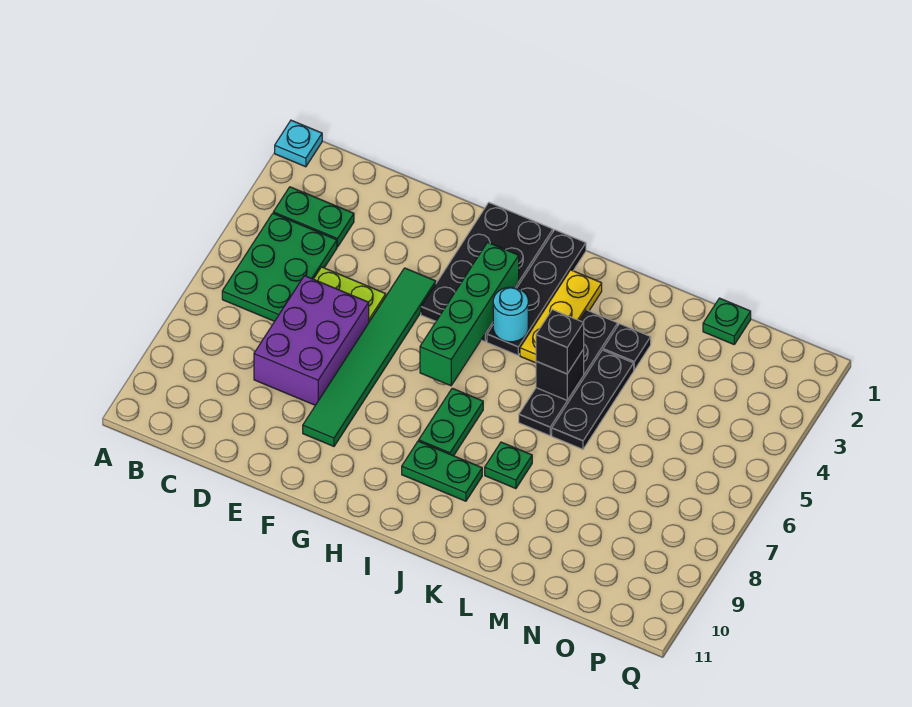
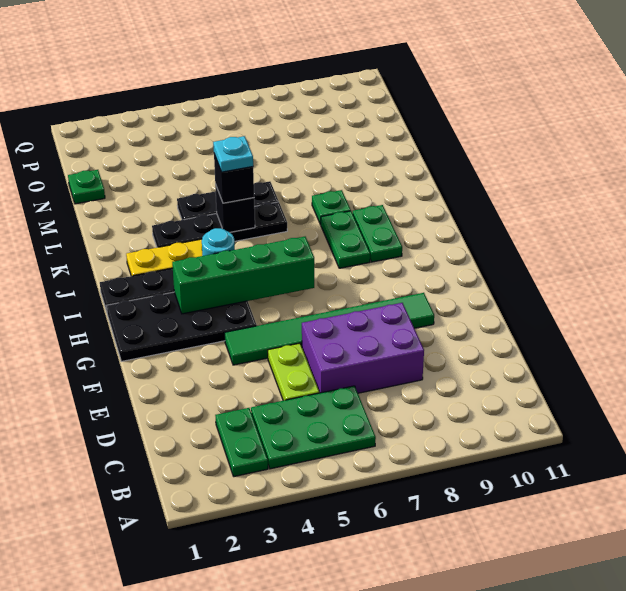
cyan 1x1 plate [275,120,322,167] -> cyan 1x1 plate moved to [213,136,253,172]
green 1x2 plate [419,388,483,456] -> green 1x2 plate turned to [321,211,370,268]
black 1x1 plate [603,324,651,370] -> none

